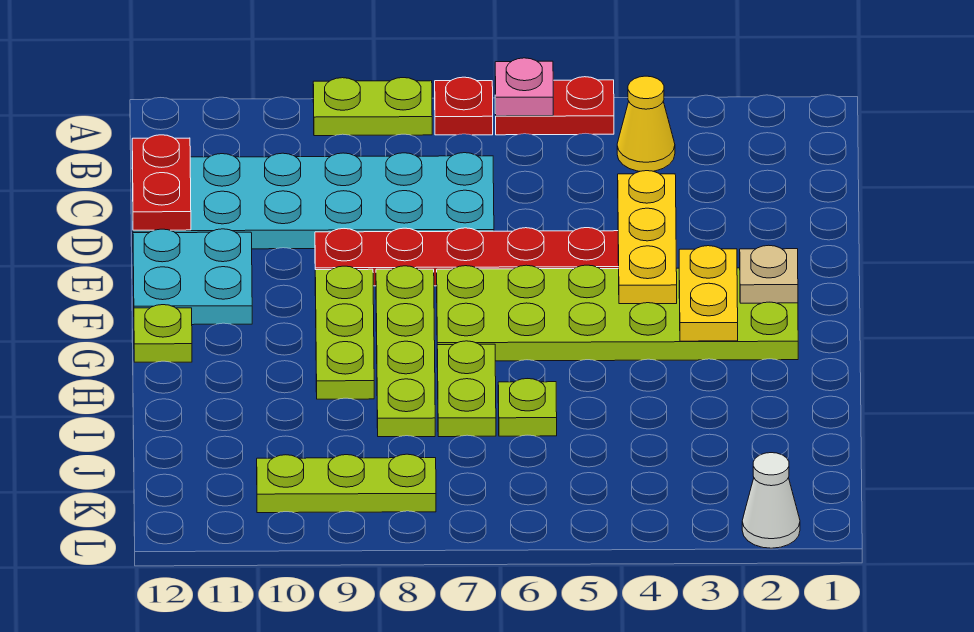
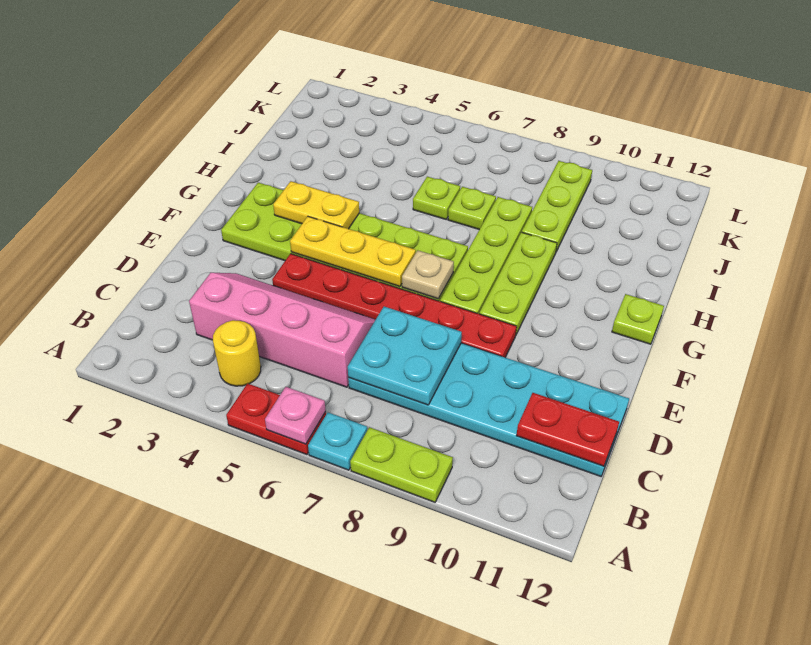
red 1x1 plate [435,77,493,135] -> cyan 1x1 plate [308,413,367,470]
yellow 1x1 cone [617,76,675,171] -> yellow 1x1 round brick [213,320,261,386]
none -> pink 2x4 slope [189,273,376,387]
red 1x2 plate [132,135,191,230] -> red 1x2 plate turned to [516,393,619,466]
yellow 1x3 plate [618,171,677,304] -> yellow 1x3 plate turned to [290,216,416,287]
cyan 2x2 plate [133,229,252,325] -> cyan 2x2 plate moved to [348,307,462,405]
tan 1x1 plate [740,245,798,303] -> tan 1x1 plate moved to [402,250,454,299]
yellow 1x2 plate [679,246,738,341] -> yellow 1x2 plate turned to [273,181,359,229]
lime 1x2 plate [437,341,496,437] -> lime 1x1 plate [448,187,496,230]
lime 1x3 plate [257,454,436,513] -> lime 1x3 plate turned to [522,161,592,251]
white 1x1 cone [742,453,800,548] -> none

